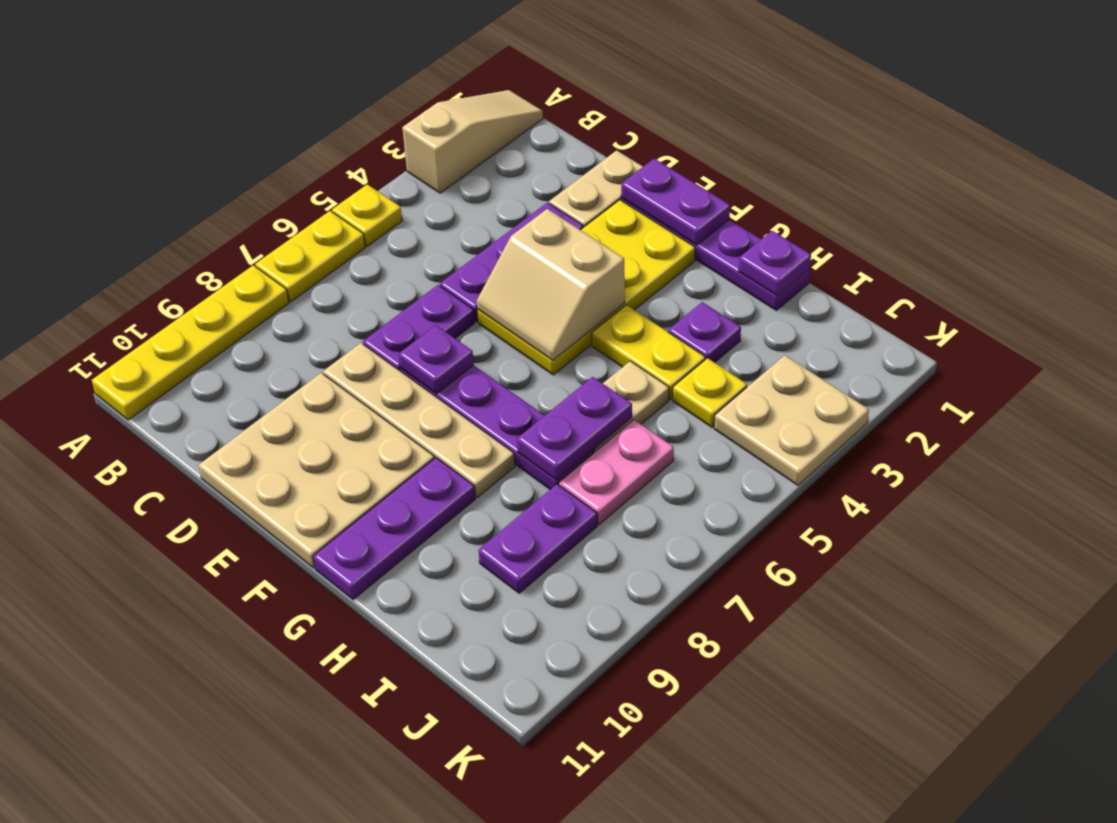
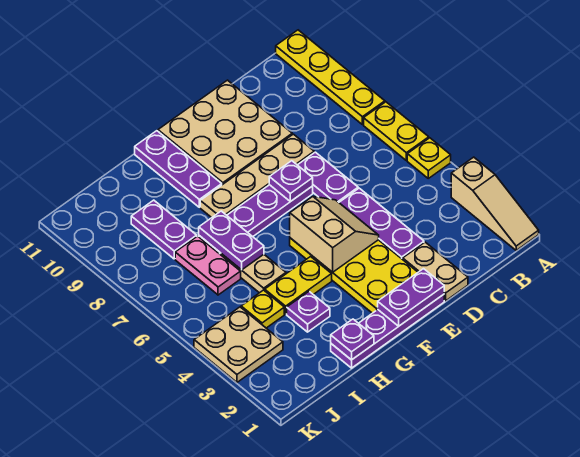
tan 2x2 slope [477,209,625,360] -> tan 2x2 slope turned to [290,196,379,272]

